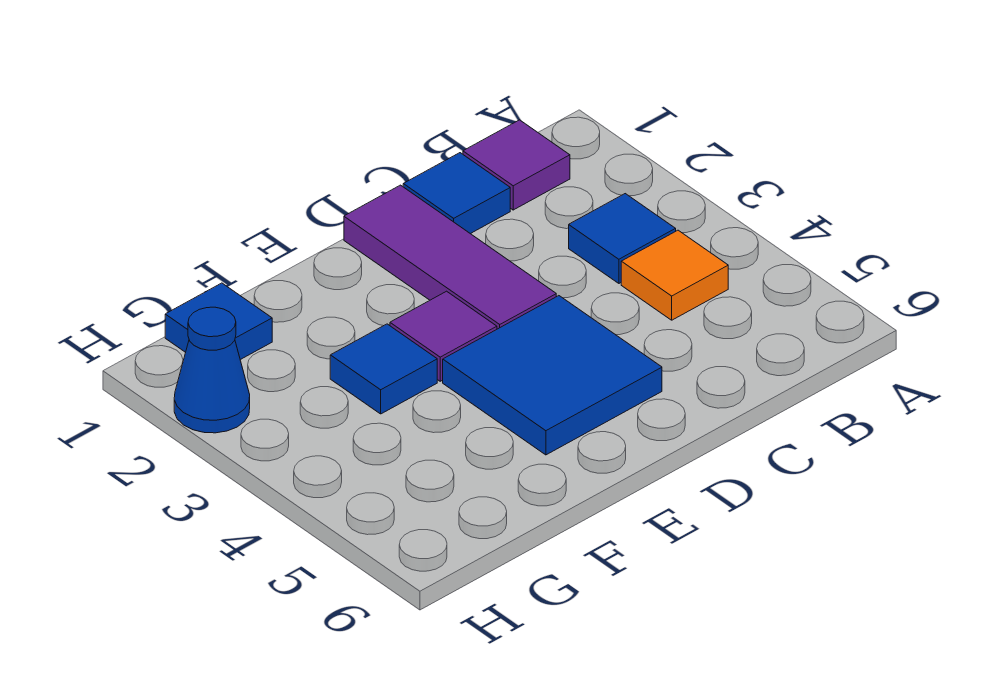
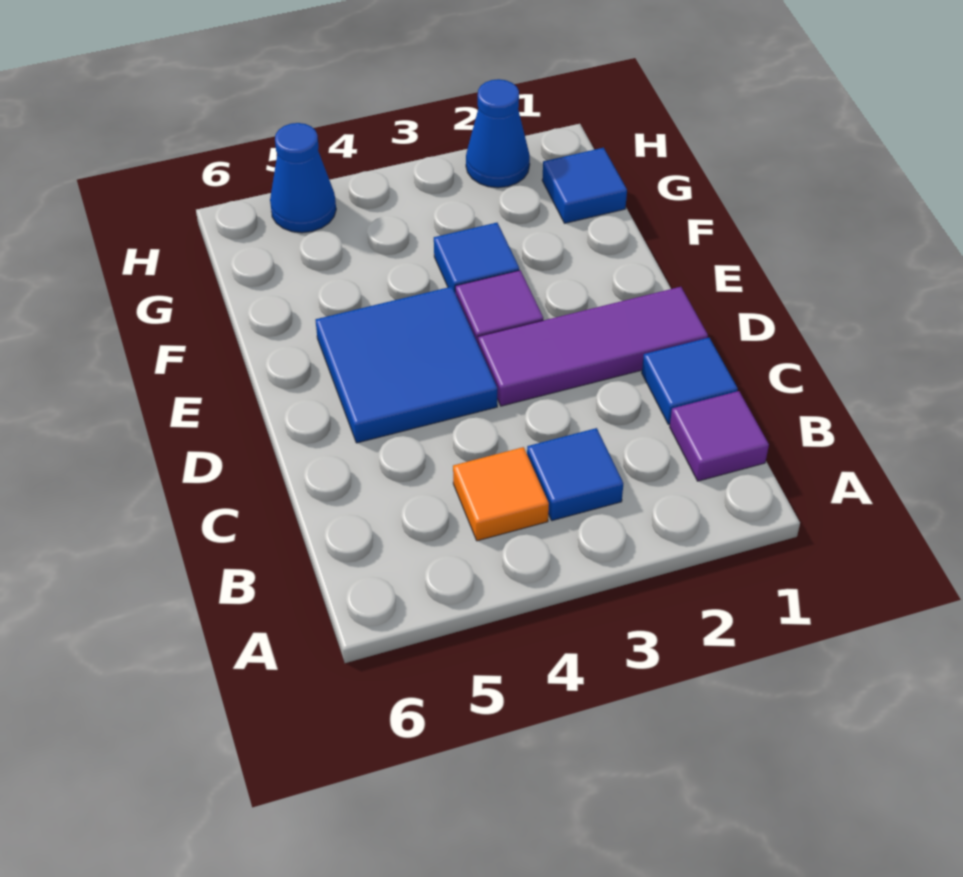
none -> blue 1x1 cone [270,123,336,233]

